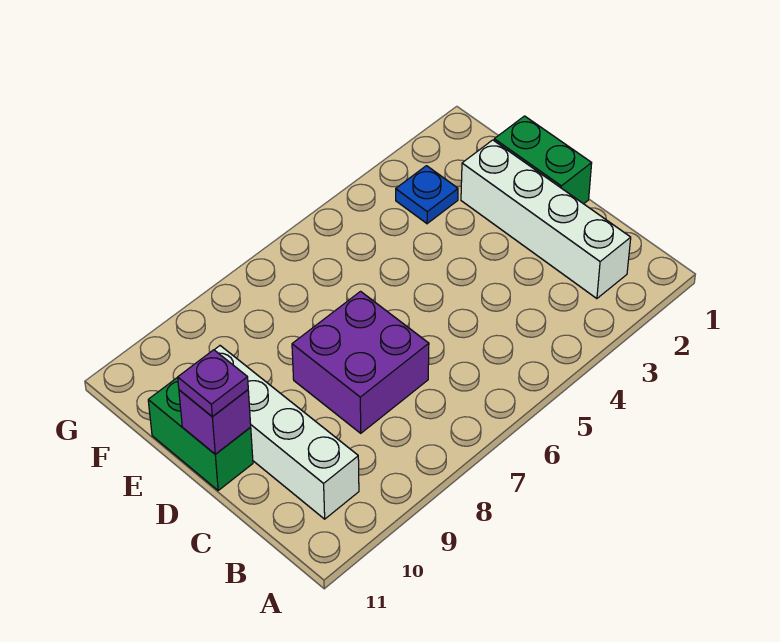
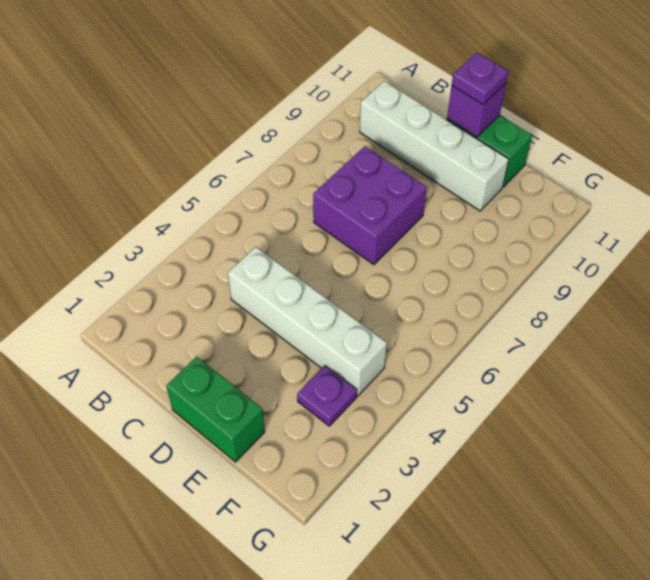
white 1x4 brick [461,140,631,299] -> white 1x4 brick moved to [228,247,387,396]
blue 1x1 plate [396,166,458,224] -> purple 1x1 plate [297,366,357,426]

